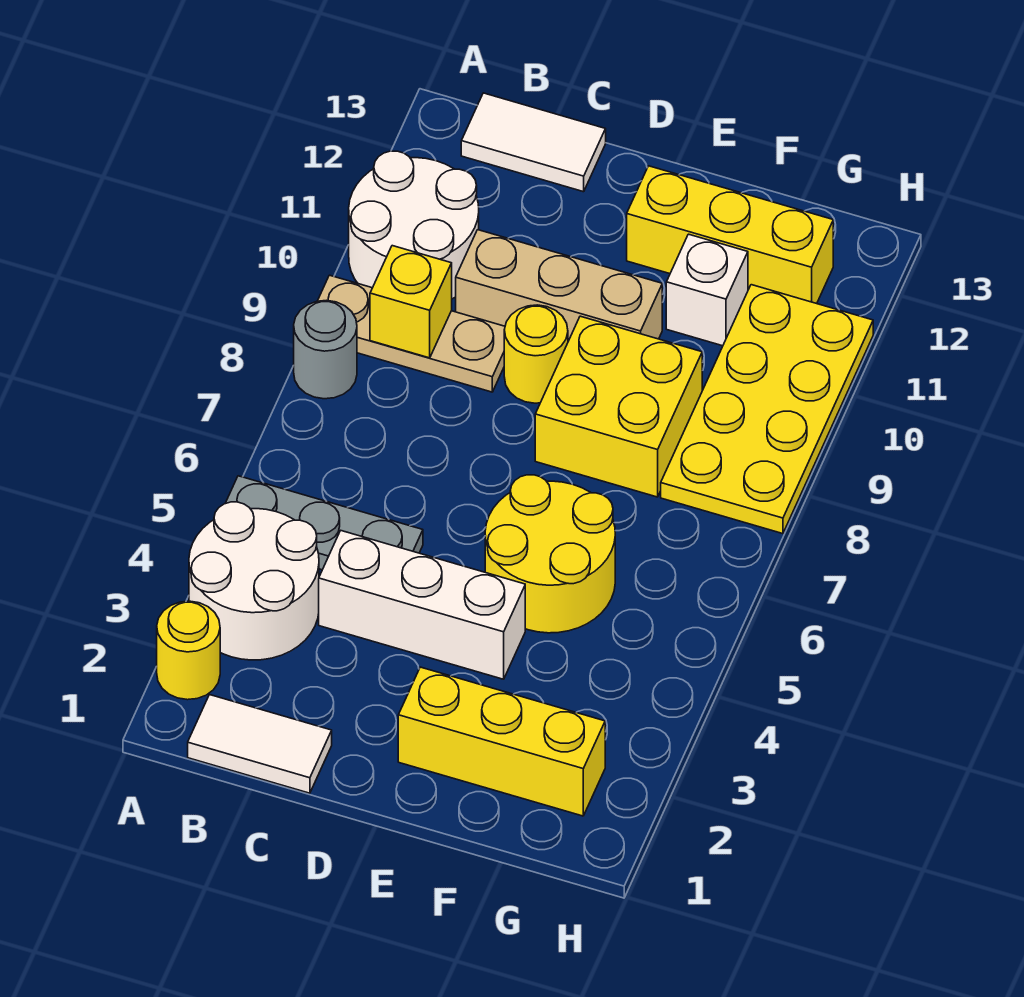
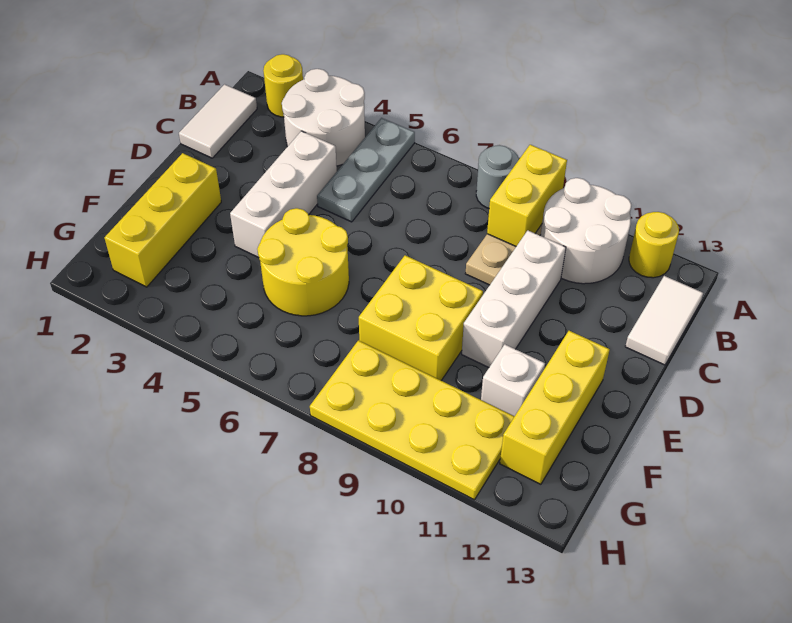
yellow 1x1 brick [370,246,452,358] -> yellow 1x2 brick [487,145,567,246]
tan 1x3 brick [456,230,662,341] -> white 1x3 brick [462,231,566,367]
yellow 1x1 round brick [504,305,568,403] -> yellow 1x1 round brick moved to [629,212,679,278]

